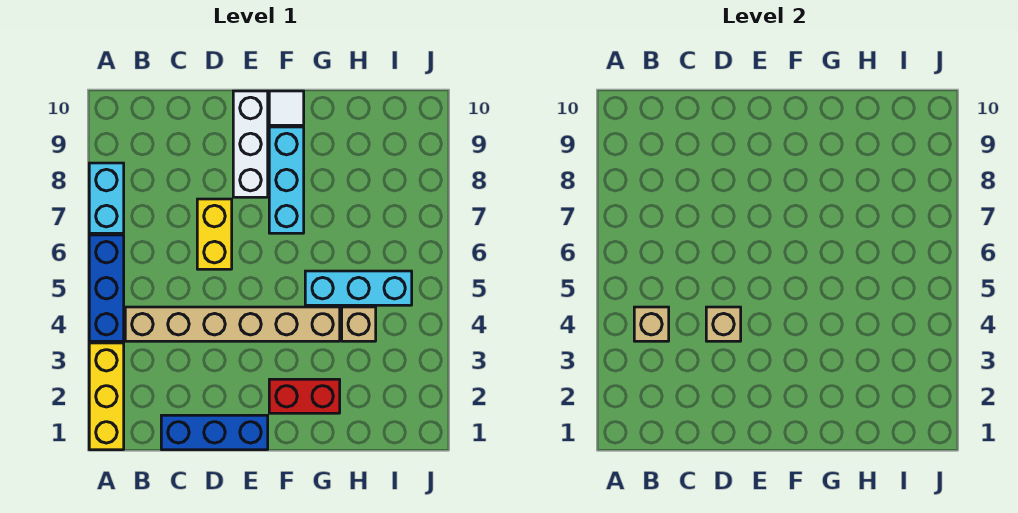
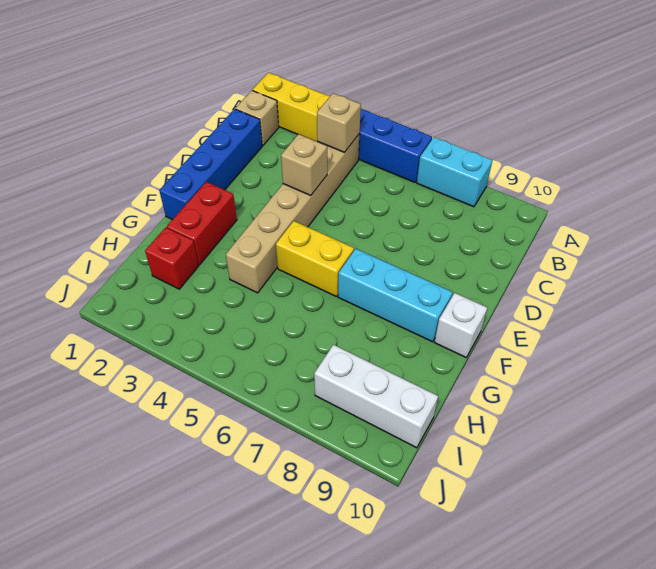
blue 1x3 brick [161,415,268,450] -> blue 1x4 brick [159,109,262,220]
yellow 1x2 brick [197,199,232,269] -> yellow 1x2 brick moved to [276,221,354,297]
white 1x3 brick [233,91,268,197] -> white 1x3 brick moved to [314,345,438,448]
white 1x1 tile [269,91,304,125] -> white 1x1 brick [434,293,487,357]
cyan 1x3 brick [305,271,412,305] -> none
none -> red 1x1 brick [145,227,199,289]
tan 1x1 brick [342,307,376,341] -> tan 1x1 brick moved to [235,91,279,145]

